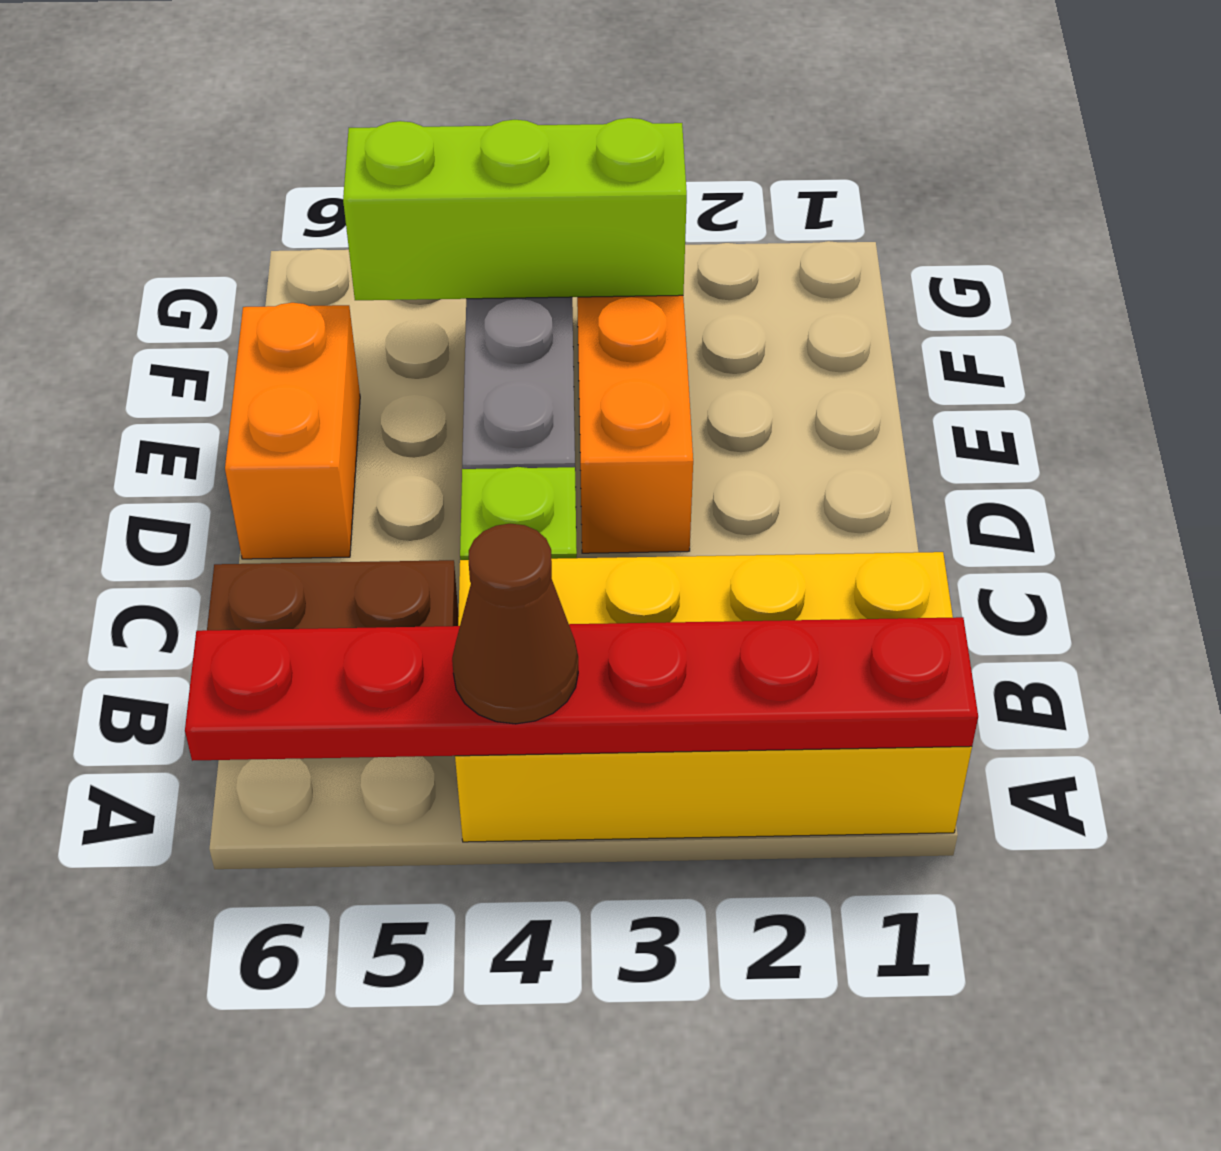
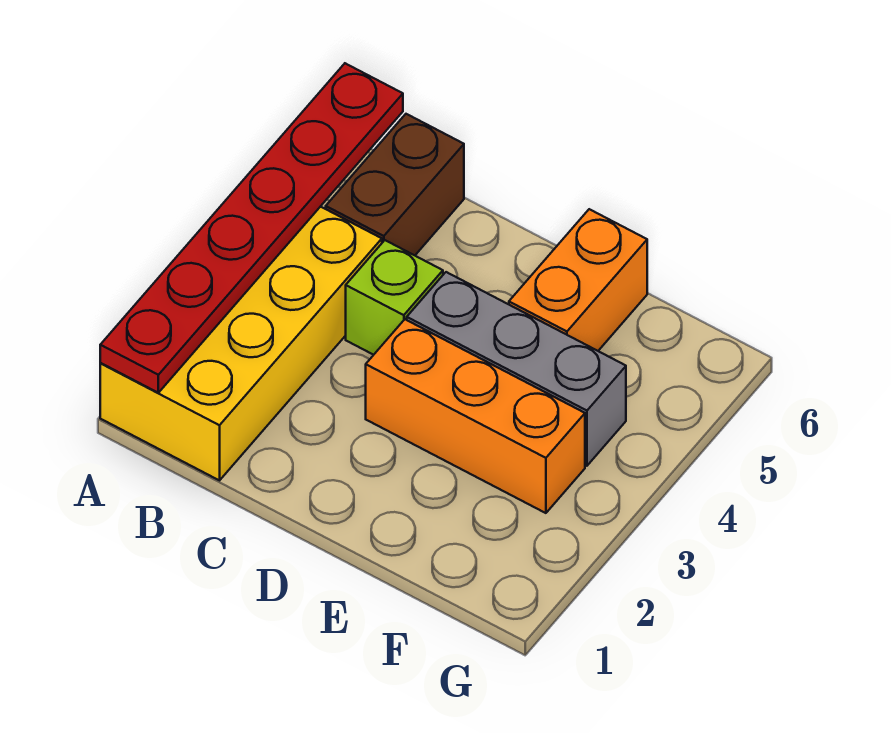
brown 1x1 cone [452,524,578,724] -> none
orange 1x2 brick [225,303,360,559] -> orange 1x2 brick turned to [509,209,647,351]
lime 1x3 brick [343,118,687,300] -> none

